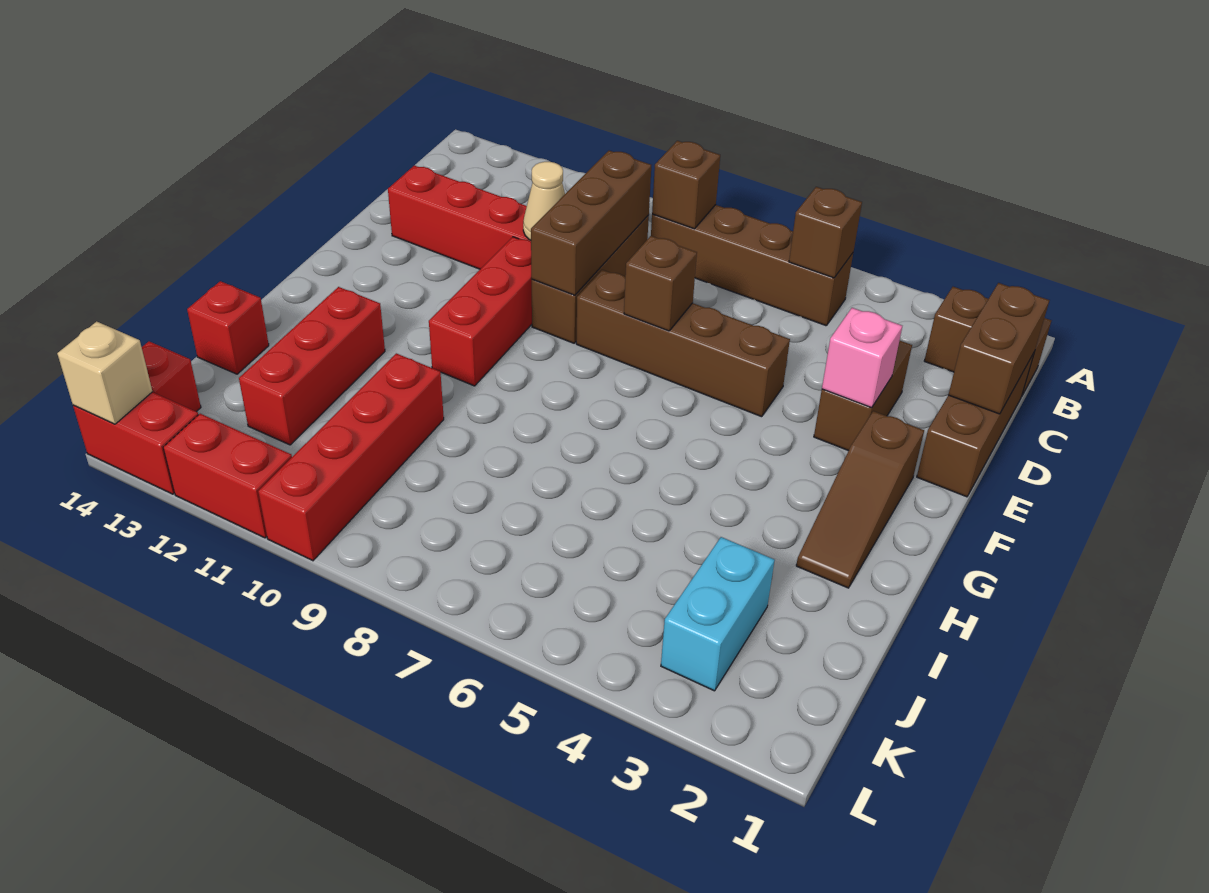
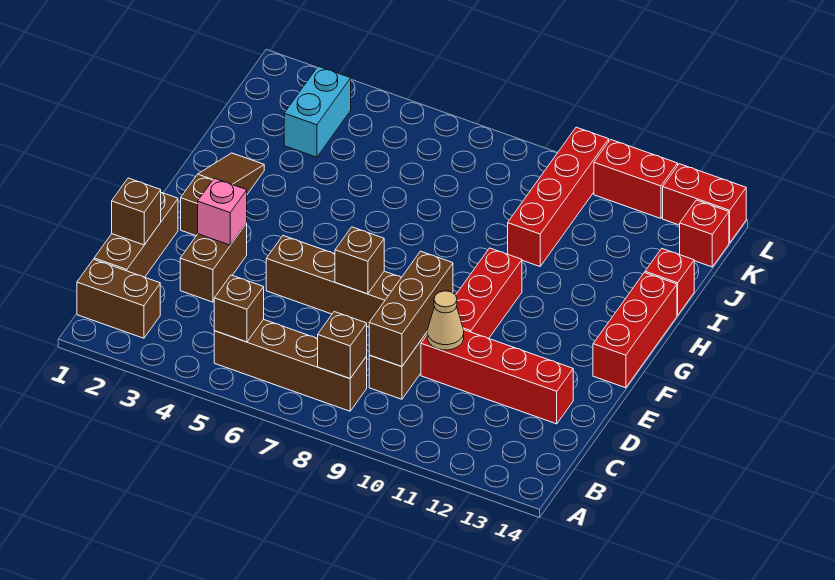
brown 1x2 brick [948,283,1050,414] -> brown 1x1 brick [112,178,161,245]
red 1x3 brick [239,287,385,445] -> red 1x3 brick moved to [593,273,677,388]
tan 1x1 brick [57,321,152,424] -> none

